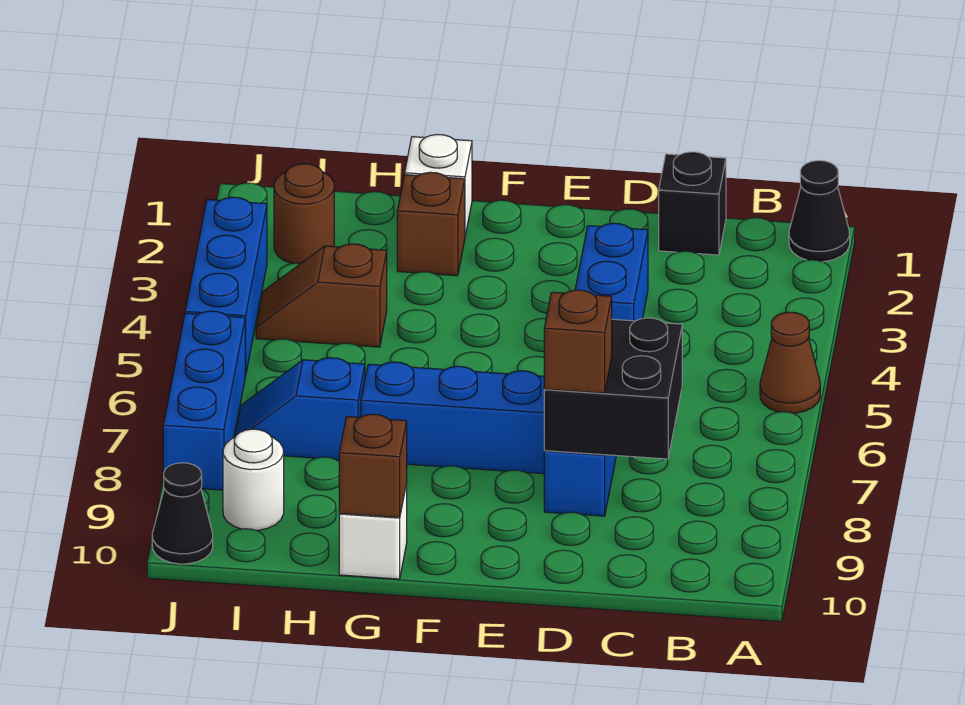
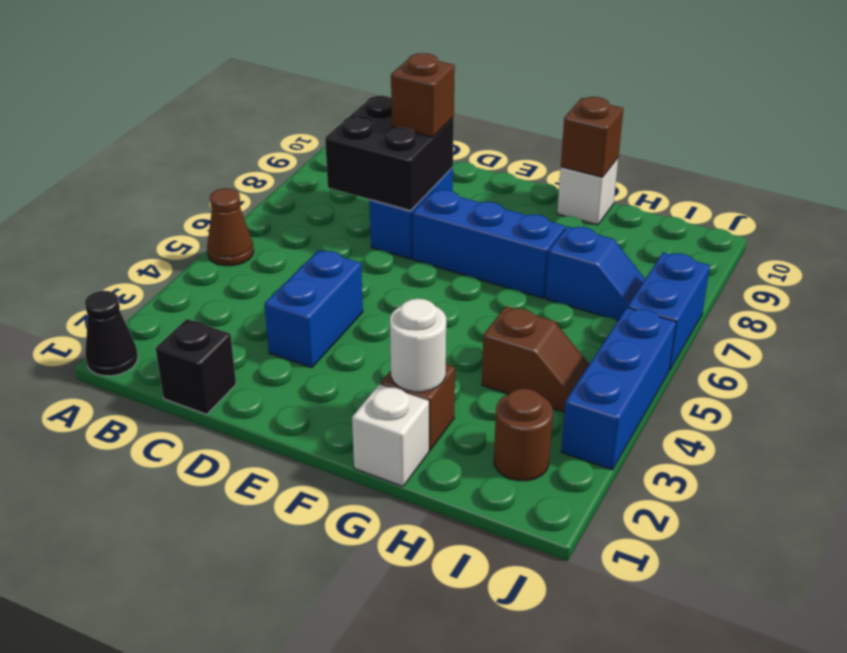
white 1x1 round brick [223,429,284,530] -> white 1x1 round brick moved to [390,299,446,392]
blue 1x3 brick [163,311,245,490] -> blue 1x2 brick [628,252,710,370]
black 1x1 cone [152,463,213,564] -> none

